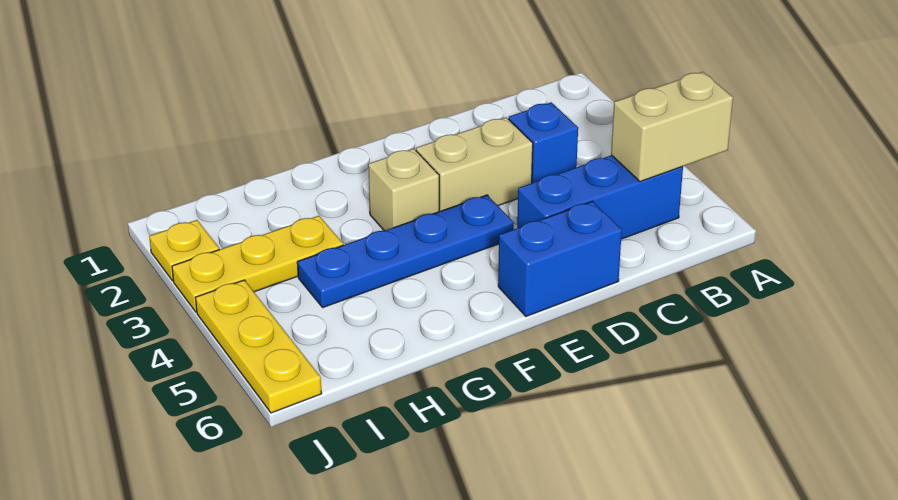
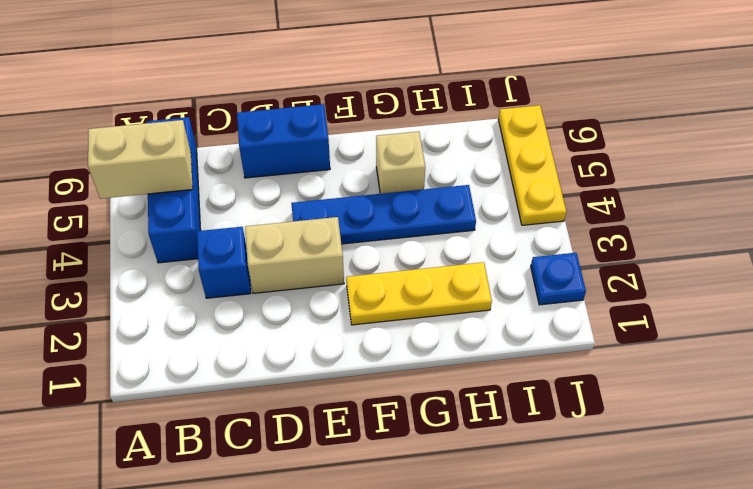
blue 1x3 brick [517,155,683,239] -> blue 1x3 brick turned to [146,117,201,263]
tan 1x1 brick [368,148,439,231] -> tan 1x1 brick moved to [376,132,425,194]
yellow 1x3 plate [172,216,343,312] -> yellow 1x3 plate moved to [346,262,492,325]
yellow 1x1 plate [149,220,219,281] -> blue 1x1 plate [531,253,586,305]

